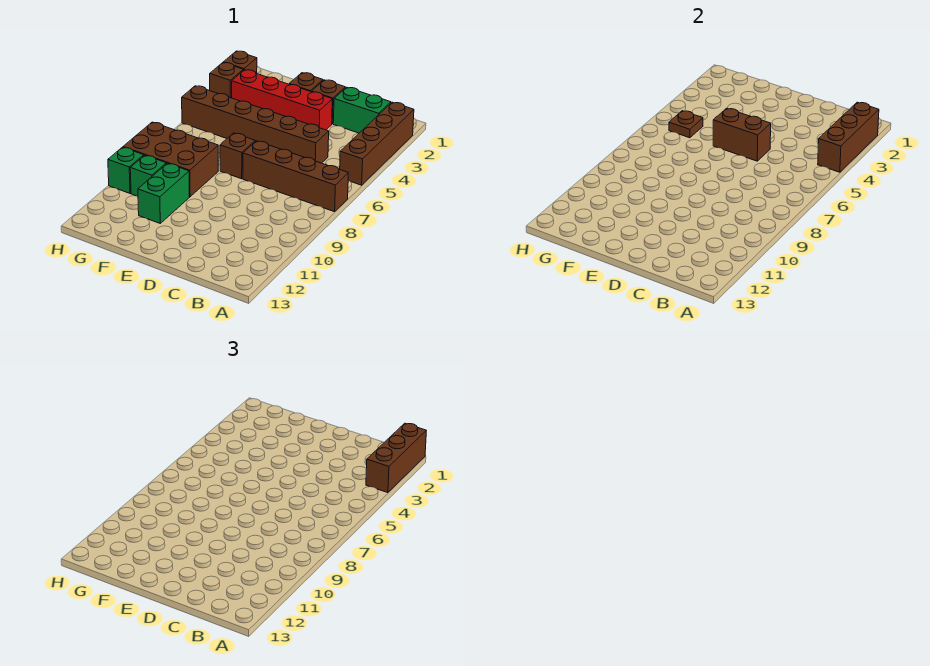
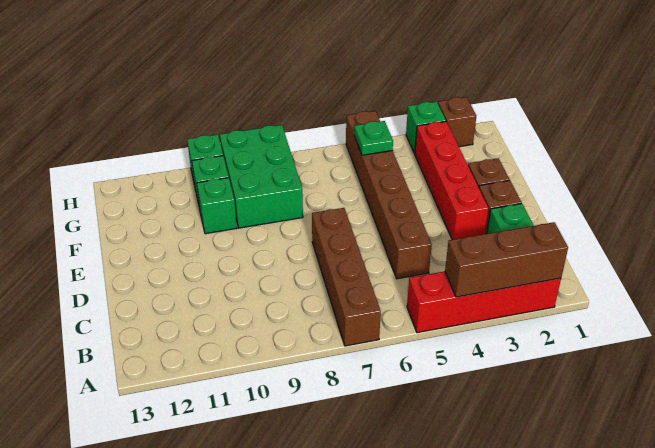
brown 1x3 brick [366,423,426,493] -> none
brown 1x4 brick [340,102,414,185] -> red 1x4 brick [407,271,561,333]
brown 1x2 brick [713,108,771,161] -> none
brown 1x1 brick [220,133,255,179] -> none
brown 2x3 brick [123,122,218,197] -> green 2x3 brick [220,125,303,228]
green 1x2 brick [138,163,189,223] -> green 1x1 brick [197,178,237,234]
brown 1x1 plate [669,111,703,138] -> green 1x1 plate [354,121,393,155]
brown 1x1 brick [210,63,243,98] -> green 1x1 brick [406,102,446,154]

